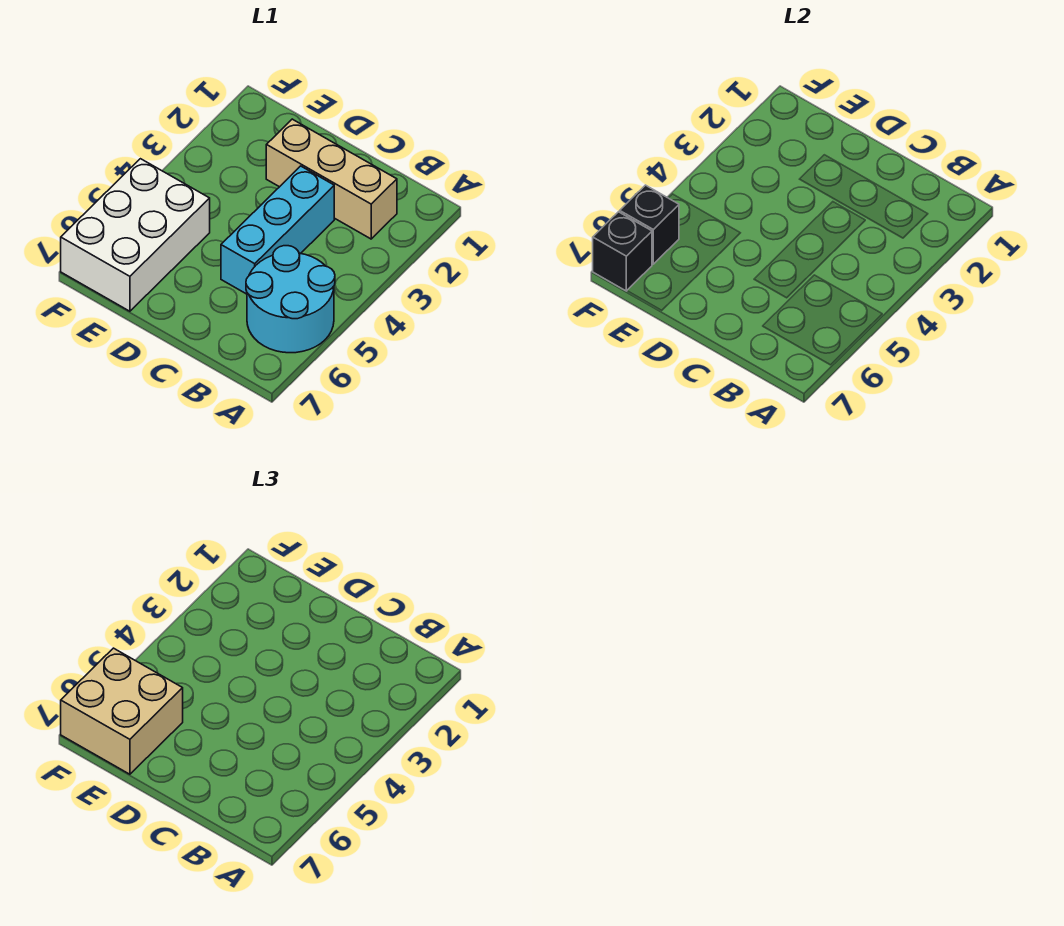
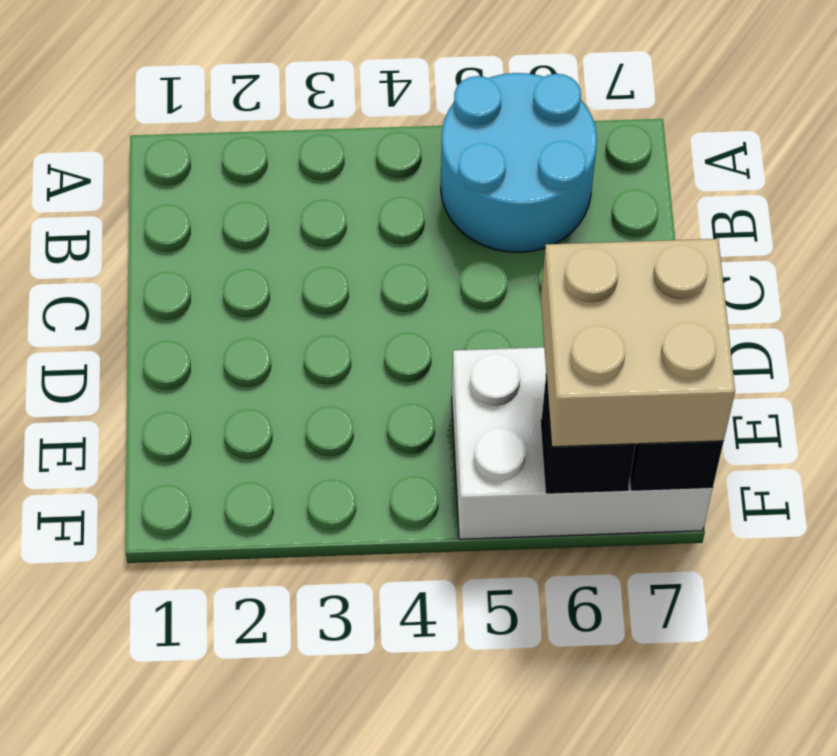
tan 1x3 brick [266,119,397,239] -> none
cyan 1x3 brick [221,166,334,294] -> none

